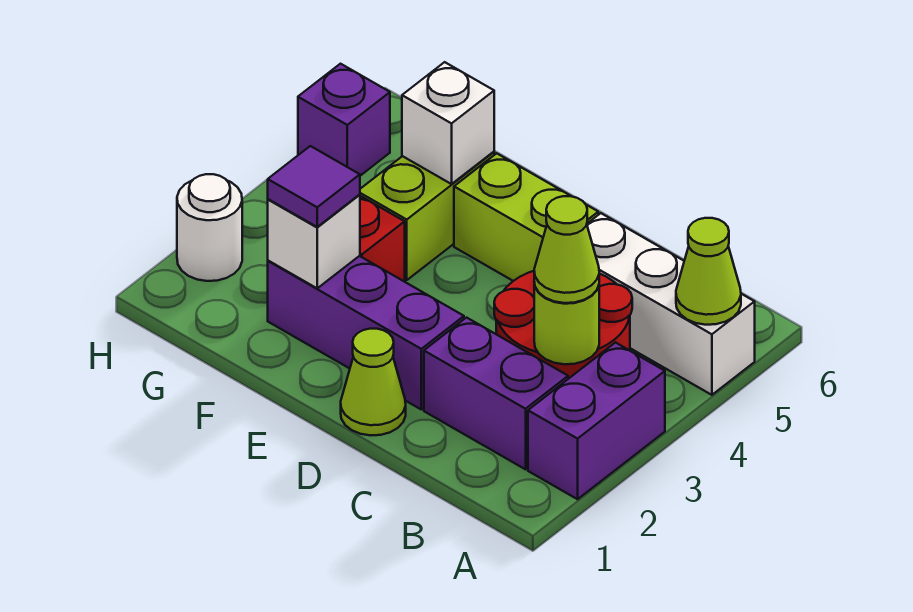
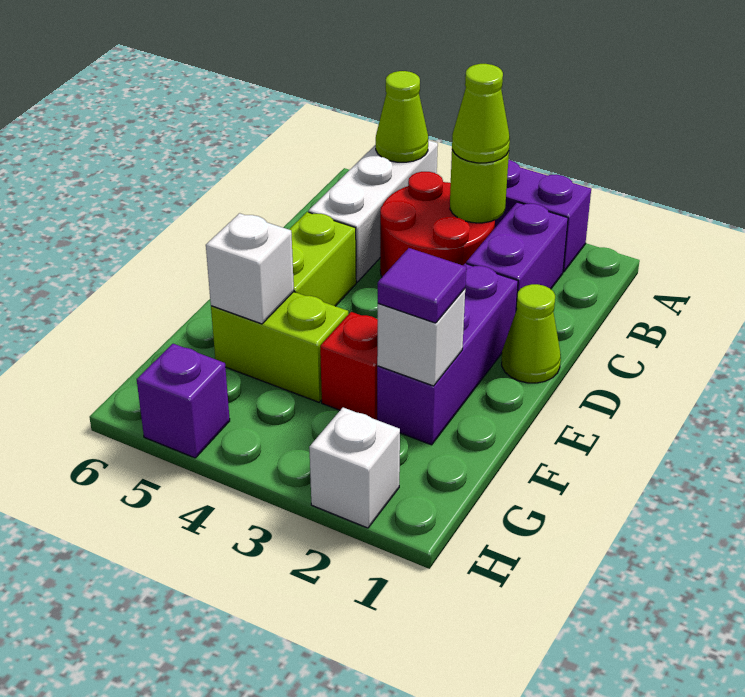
white 1x1 round brick [177,174,242,281] -> white 1x1 brick [309,407,400,528]

